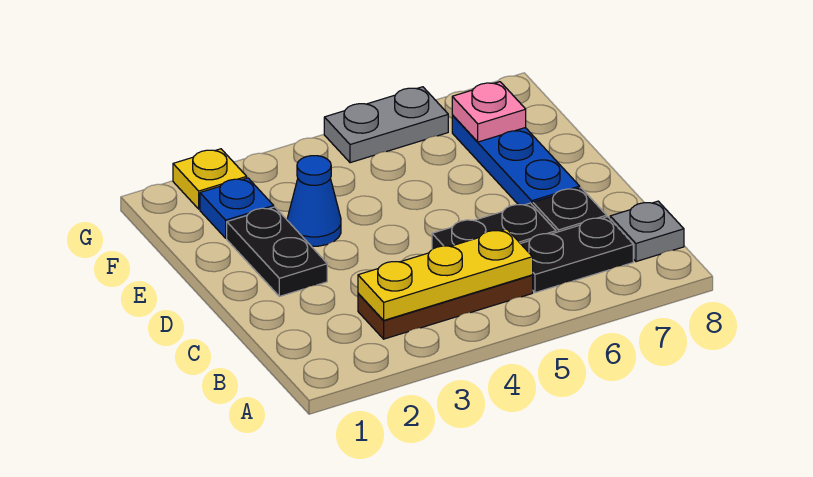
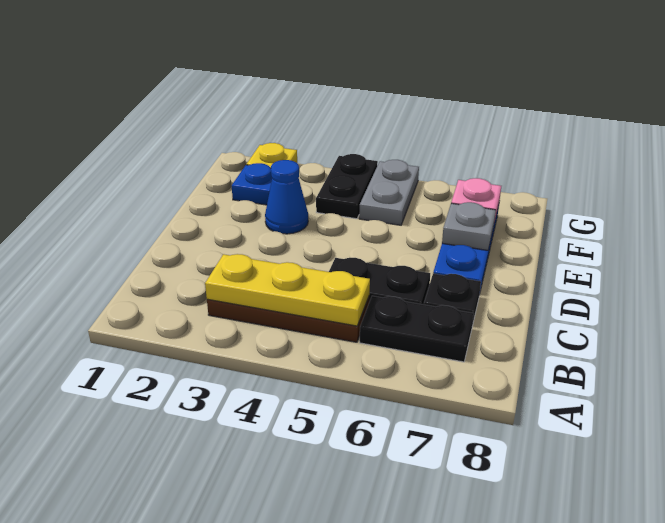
grey 1x1 plate [610,201,684,262] -> grey 1x1 plate moved to [442,202,496,250]
black 1x2 plate [227,207,327,296] -> black 1x2 plate moved to [316,154,378,219]
grey 1x2 plate [324,87,448,163] -> grey 1x2 plate turned to [359,160,419,225]

